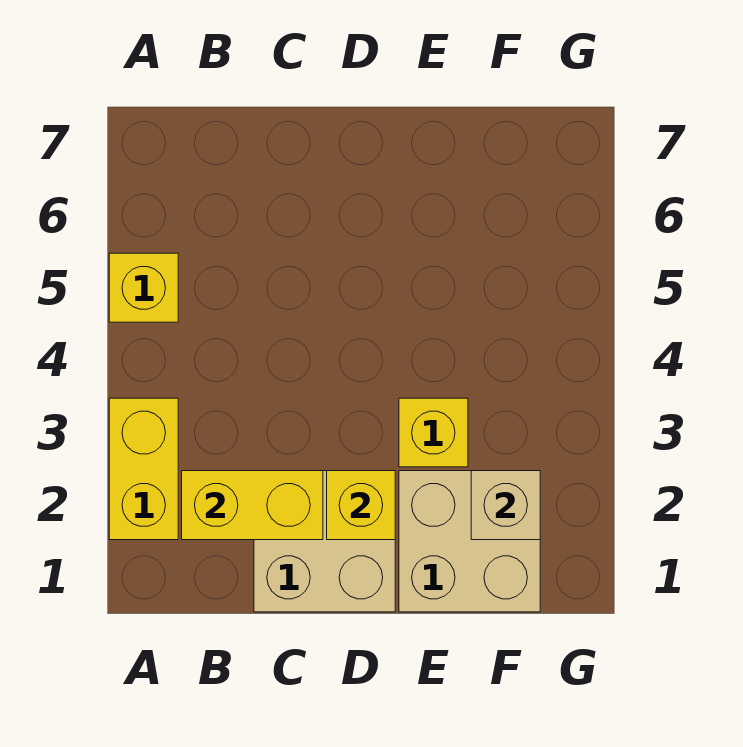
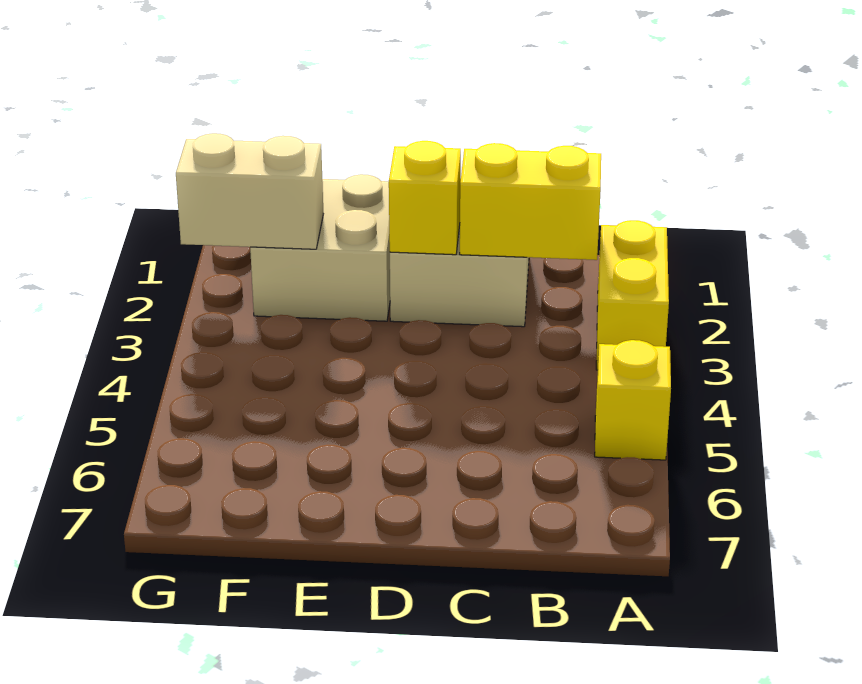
yellow 1x1 brick [399,398,468,467] -> none
tan 1x1 brick [471,471,540,540] -> tan 1x2 brick [176,133,323,249]

